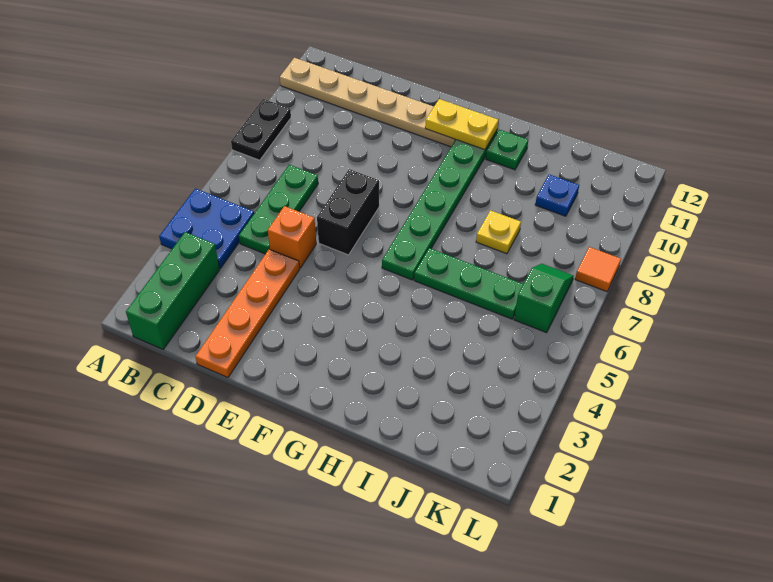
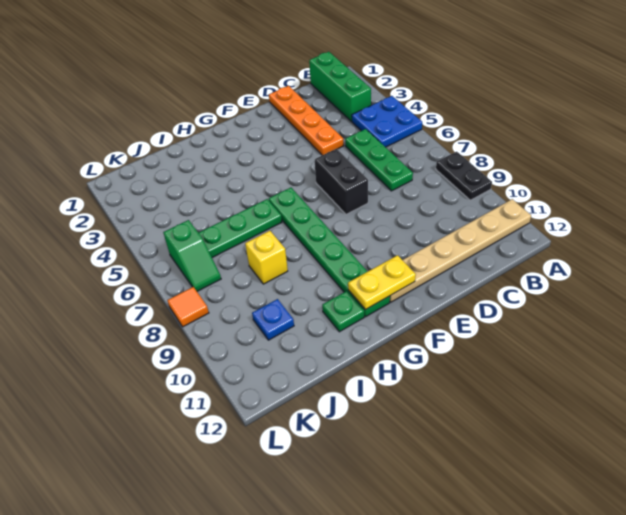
orange 1x1 brick [268,206,316,268] -> none
yellow 1x1 plate [476,210,521,254] -> yellow 1x1 brick [245,231,288,284]

